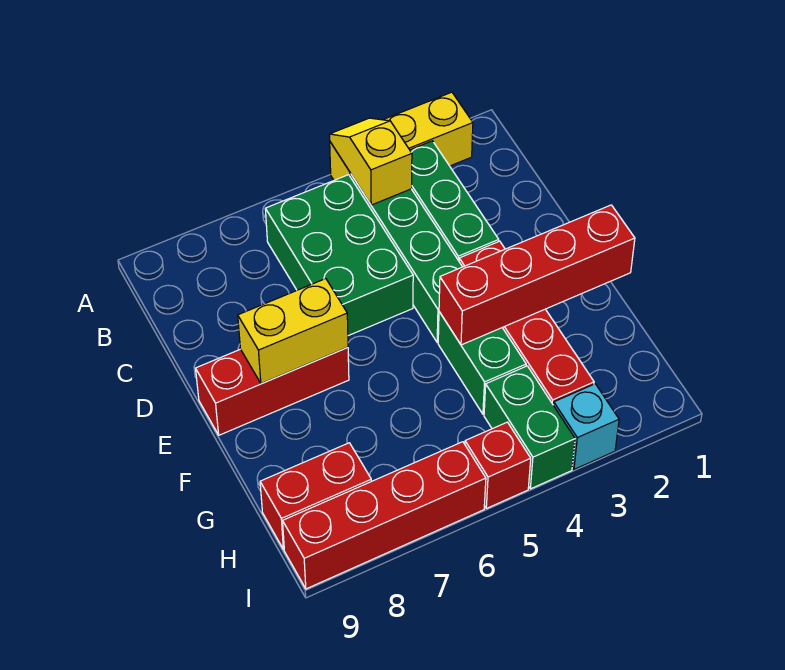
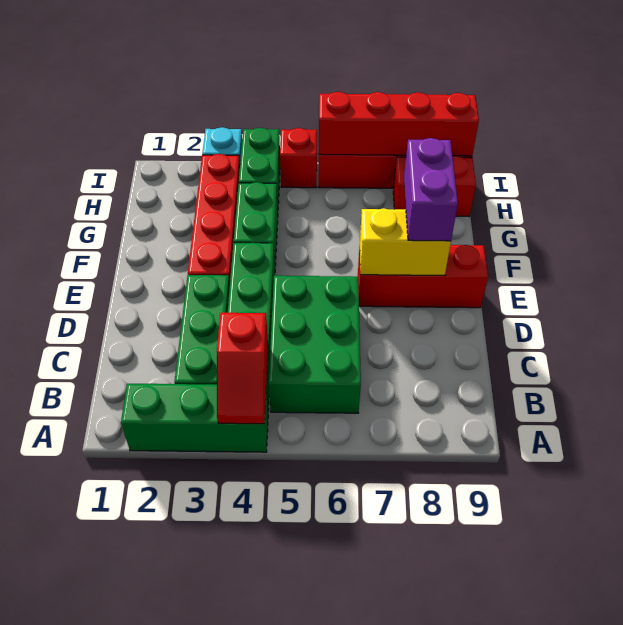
yellow 1x3 brick [330,92,473,180] -> green 1x3 brick [121,384,268,452]
yellow 1x2 slope [329,118,412,205] -> red 1x2 slope [217,313,268,424]
none -> purple 1x2 brick [404,138,458,241]
red 1x4 brick [439,205,635,345] -> red 1x4 brick moved to [319,92,479,156]

